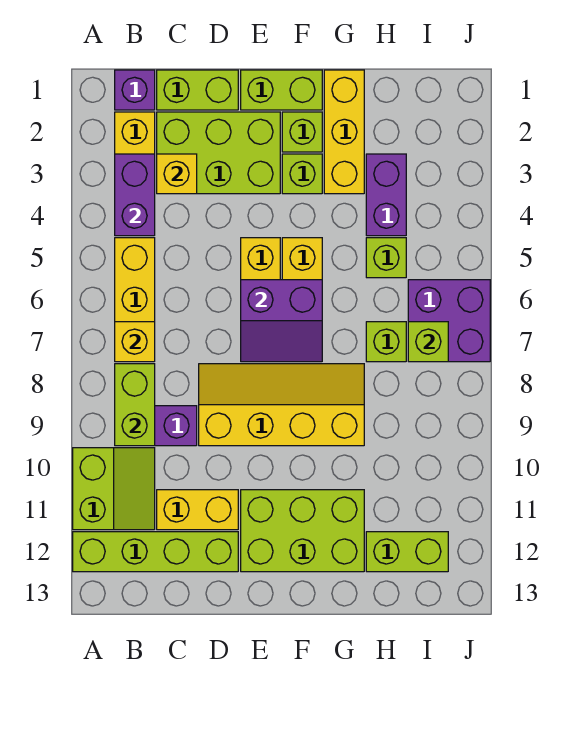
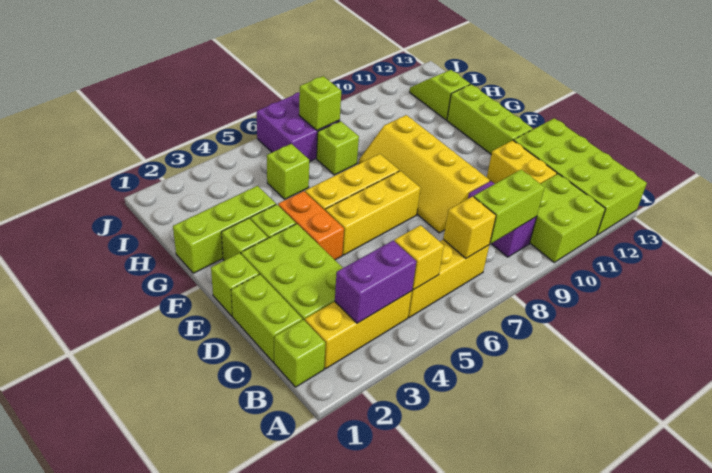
lime 2x2 slope [73,448,155,530] -> lime 2x2 brick [530,174,606,262]
lime 1x4 brick [73,532,238,572] -> lime 2x4 brick [514,118,647,235]
purple 1x1 brick [115,70,155,110] -> lime 1x1 brick [274,320,325,387]
yellow 1x1 brick [157,154,197,194] -> yellow 1x1 brick moved to [394,225,444,290]
lime 1x2 brick [241,70,322,110] -> lime 1x1 brick [211,253,259,316]
none -> orange 1x2 brick [278,191,344,260]
purple 2x2 slope [241,280,322,362] -> none
lime 2x3 brick [241,490,364,572] -> lime 1x3 brick [447,84,533,154]
yellow 1x3 brick [324,70,364,194] -> lime 1x3 brick [173,186,276,273]
purple 1x2 brick [366,154,406,236] -> none
lime 1x2 brick [366,532,448,572] -> lime 1x2 slope [410,70,470,120]

